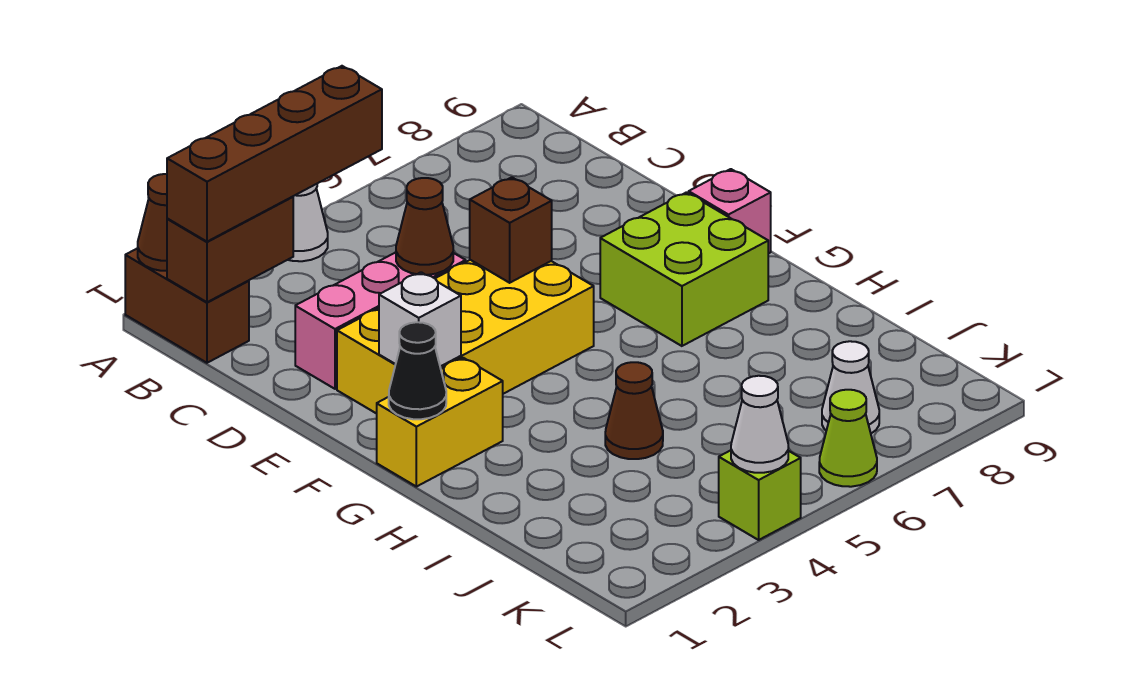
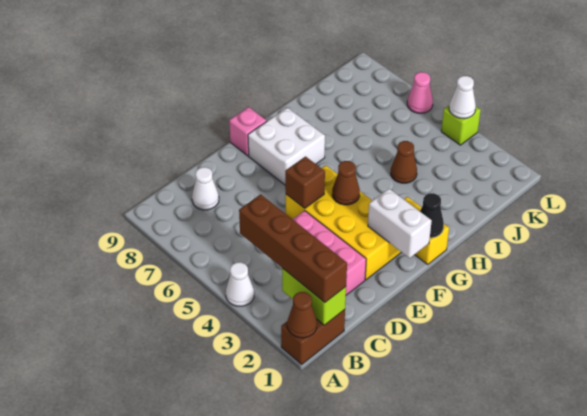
brown 1x2 brick [167,197,293,302] -> lime 1x2 brick [282,268,346,325]
brown 1x1 cone [396,178,453,275] -> brown 1x1 cone moved to [332,161,360,205]
white 1x1 brick [379,272,461,367] -> white 1x2 brick [368,189,432,258]
lime 2x2 brick [600,192,768,346] -> white 2x2 brick [248,108,325,185]
white 1x1 cone [822,341,879,433] -> white 1x1 cone moved to [192,167,219,210]
lime 1x1 cone [819,390,877,487] -> pink 1x1 cone [407,72,433,113]

